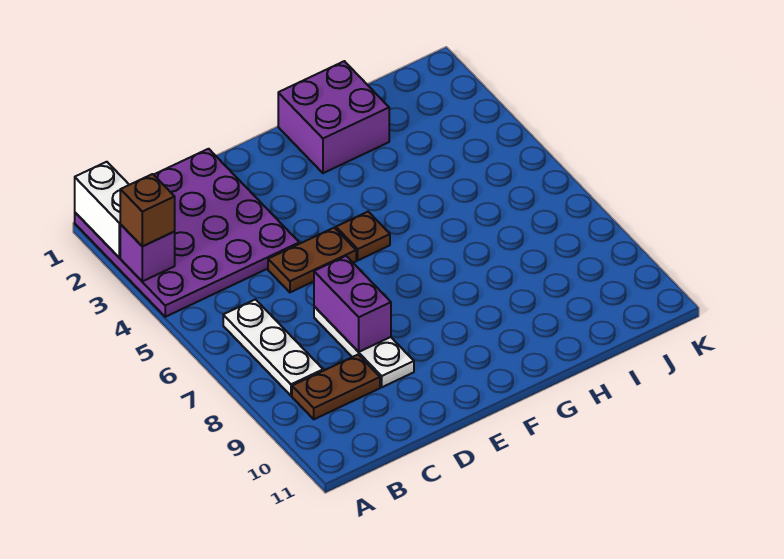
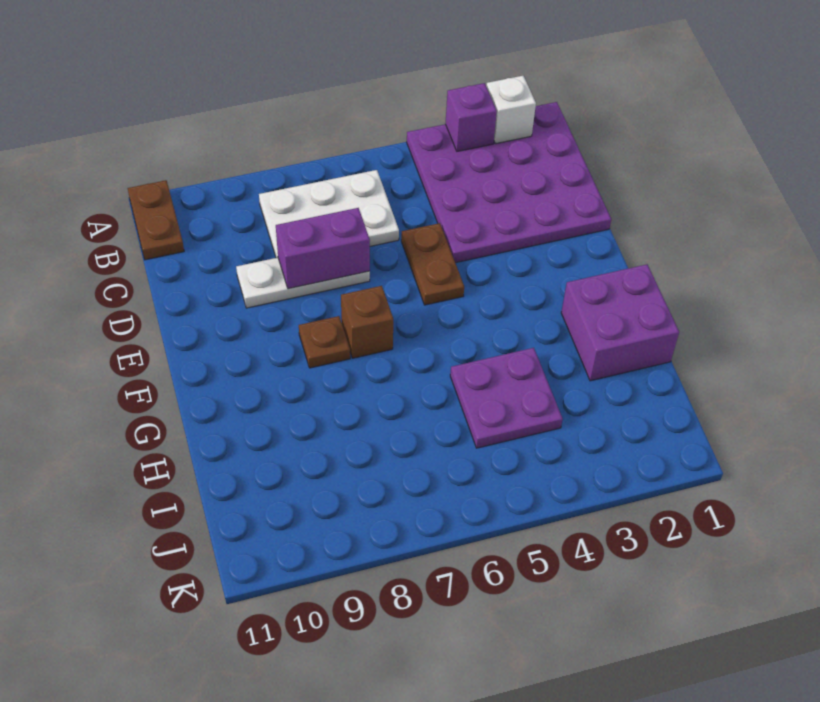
white 1x2 brick [75,162,129,258] -> white 1x1 brick [486,76,536,144]
brown 1x1 brick [120,174,175,246] -> brown 1x1 brick moved to [341,286,393,358]
white 1x3 plate [223,299,323,396] -> white 2x3 plate [259,170,399,258]
brown 1x2 plate [292,355,380,419] -> brown 1x2 plate moved to [128,180,184,260]
brown 1x1 plate [336,212,390,260] -> brown 1x1 plate moved to [299,316,350,368]
none -> purple 2x2 plate [450,348,563,448]

